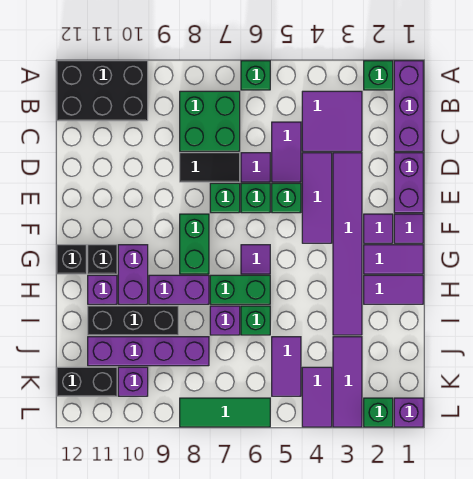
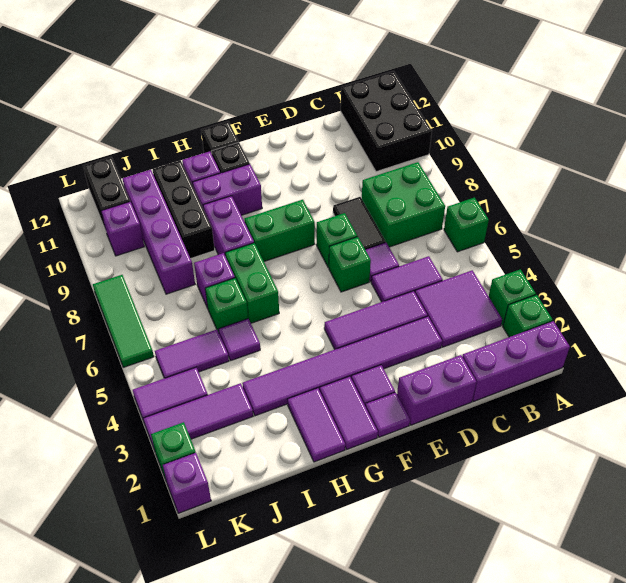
green 1x1 brick [272,183,301,213] -> green 1x1 brick moved to [489,269,536,325]
purple 1x1 tile [241,245,270,274] -> purple 1x1 tile moved to [219,319,260,360]

